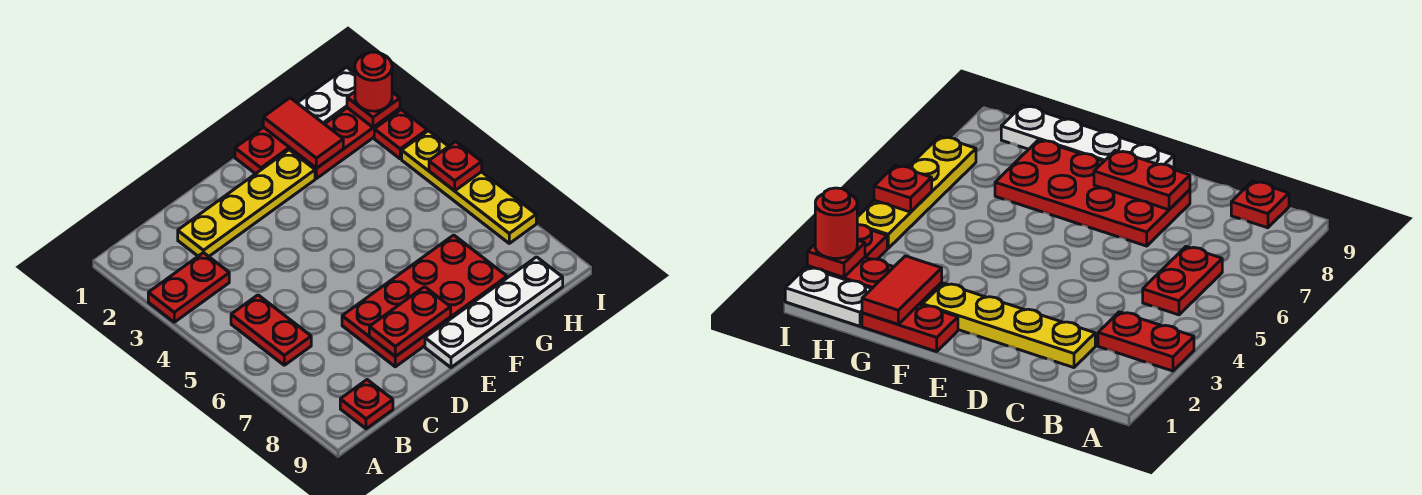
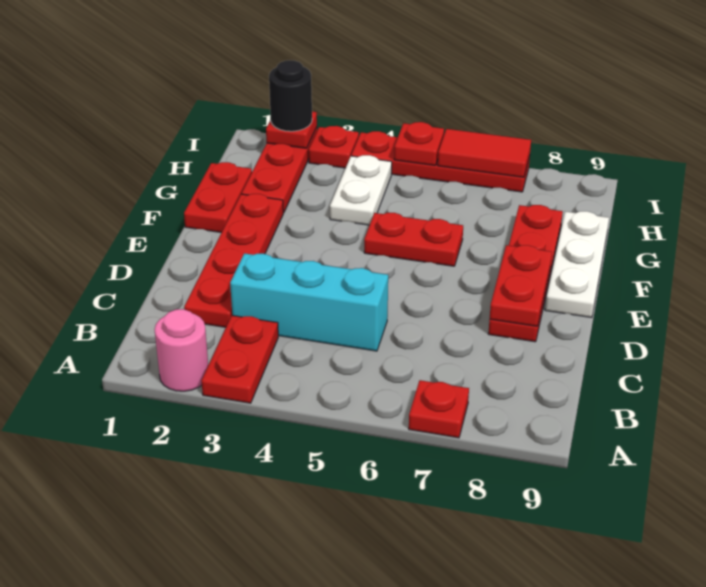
none -> pink 1x1 round brick [154,309,208,391]
red 1x2 plate [231,295,311,365] -> red 1x2 plate moved to [364,213,463,266]
red 1x1 plate [340,380,393,429] -> red 1x1 plate moved to [409,380,469,438]
yellow 1x4 plate [178,150,315,256] -> red 1x4 plate [184,194,283,327]
none -> cyan 1x3 brick [230,253,388,351]
red 2x4 plate [342,235,507,367] -> red 1x4 plate [488,205,563,342]
white 1x4 plate [425,257,563,367] -> white 1x3 plate [545,211,609,318]
red 1x2 tile [263,98,343,168] -> red 1x2 tile moved to [438,129,531,177]
white 1x2 plate [298,67,355,124] -> white 1x2 plate moved to [330,155,392,225]
red 1x1 round brick [355,52,392,111] -> black 1x1 round brick [269,60,312,131]
yellow 1x4 plate [402,131,536,243] -> red 1x4 plate [351,131,530,192]

